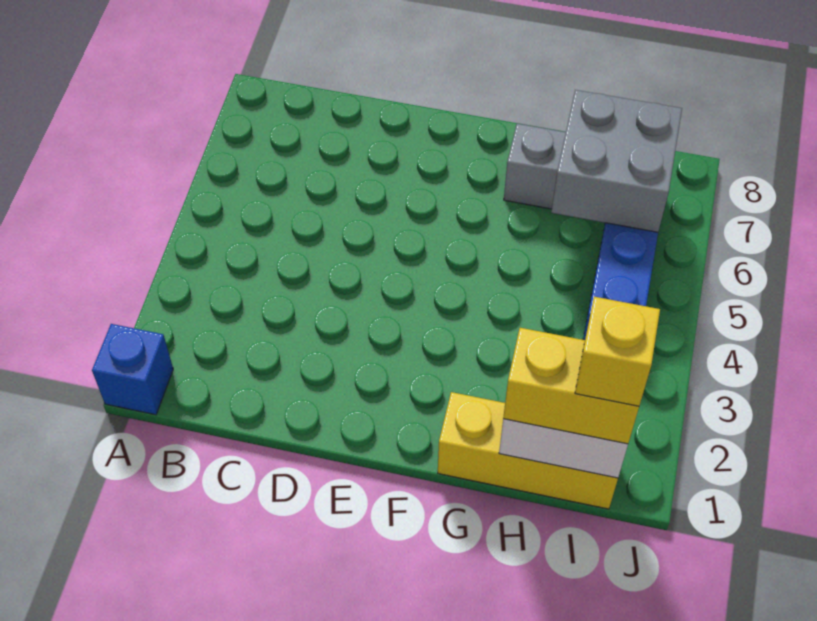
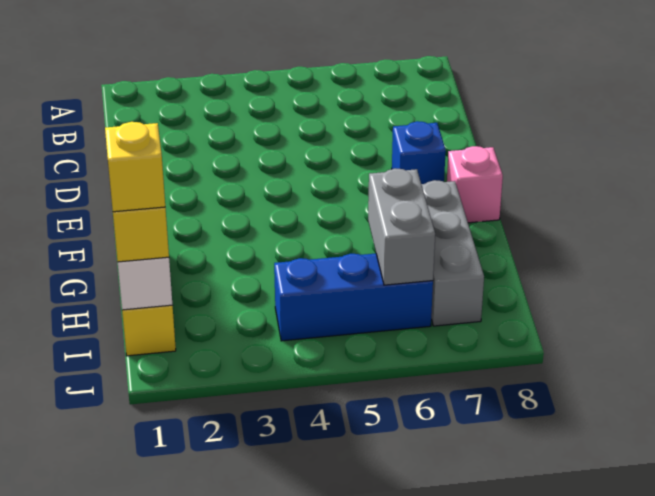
blue 1x1 brick [92,324,173,415] -> blue 1x1 brick moved to [392,121,446,184]
none -> pink 1x1 brick [447,146,503,223]
grey 2x2 brick [551,90,682,232] -> grey 1x2 brick [368,168,435,285]

